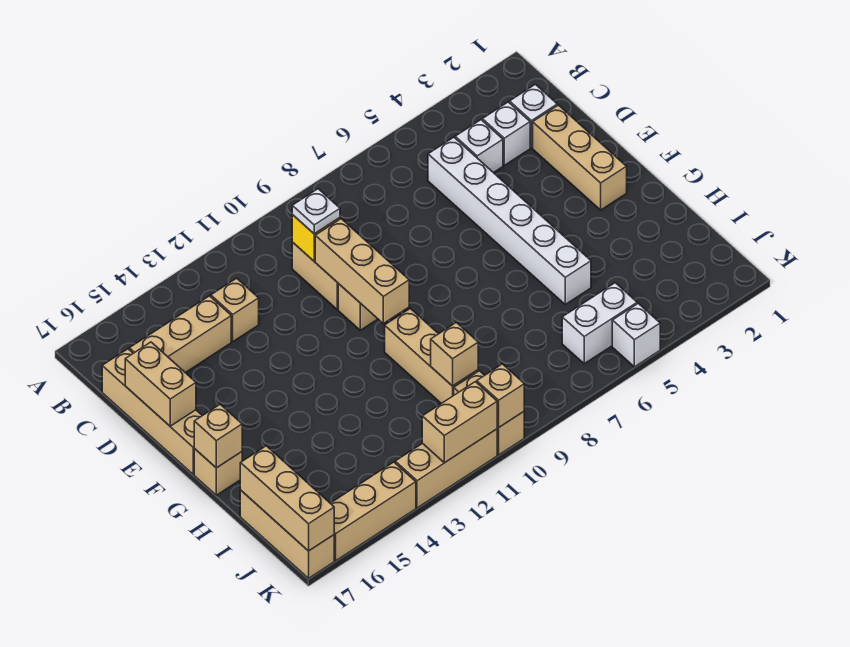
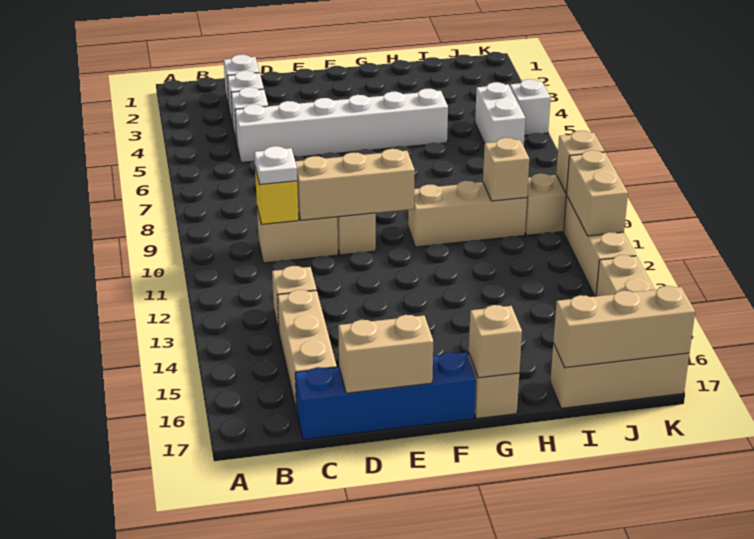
tan 1x4 brick [102,349,202,474] -> blue 1x4 brick [295,352,476,440]
tan 1x3 brick [533,105,627,210] -> none

